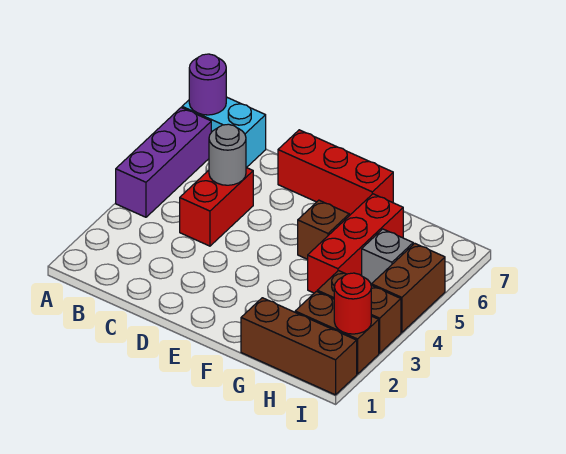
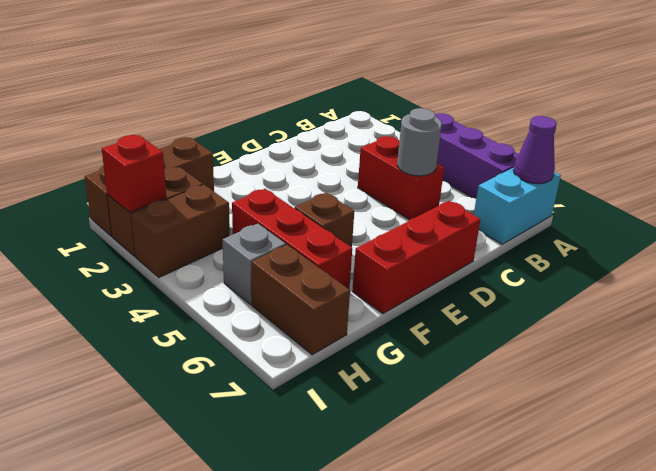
purple 1x1 round brick [189,54,226,115] -> purple 1x1 cone [513,116,557,184]
red 1x1 round brick [334,273,371,334] -> red 1x1 brick [102,135,166,213]
brown 1x2 brick [371,243,445,332] -> brown 1x2 brick moved to [252,245,350,355]

